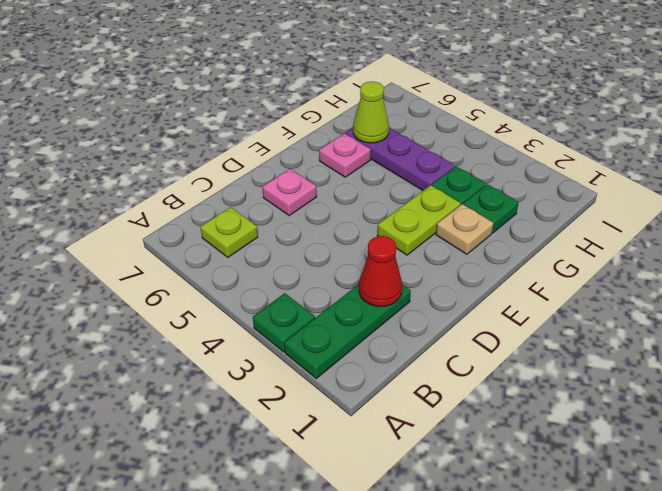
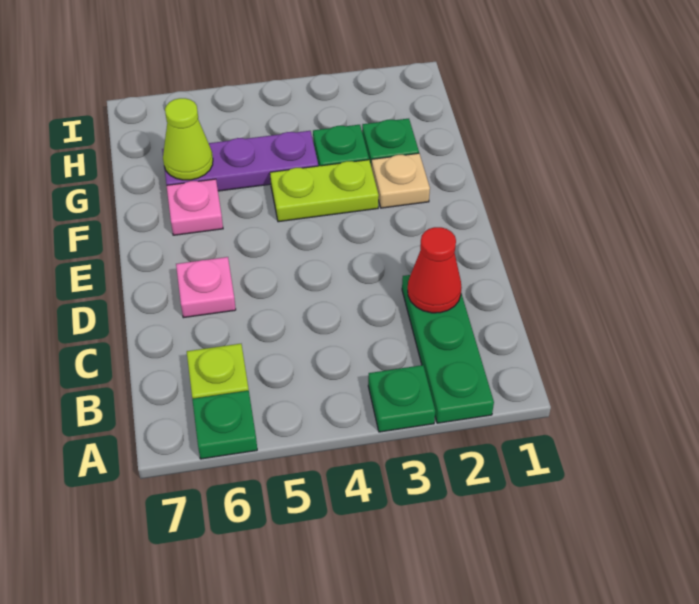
none -> green 1x1 plate [192,391,257,459]
lime 1x2 plate [377,185,461,255] -> lime 1x2 plate turned to [270,160,379,222]

